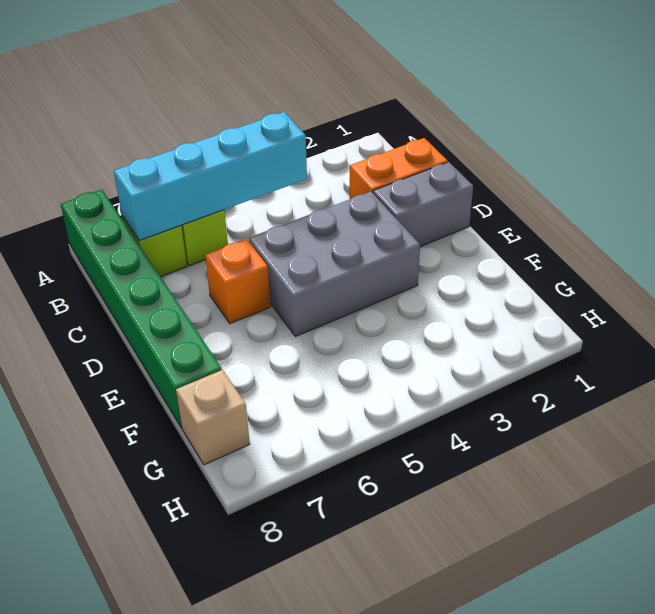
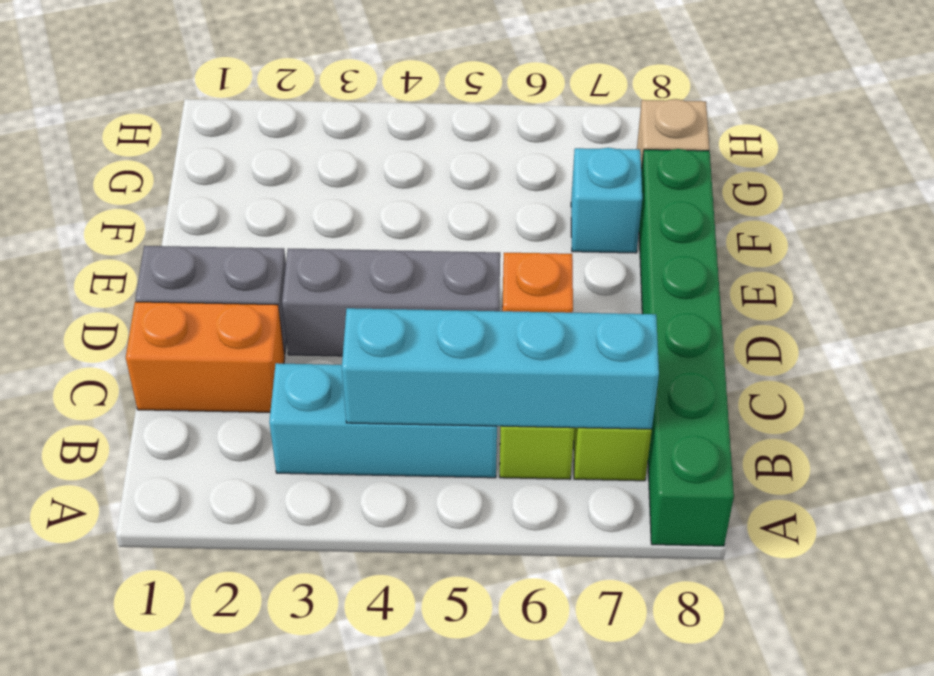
none -> cyan 1x3 brick [269,363,497,478]
grey 2x3 brick [249,192,420,337] -> grey 1x3 brick [282,249,500,356]
none -> cyan 1x1 brick [571,148,642,253]

